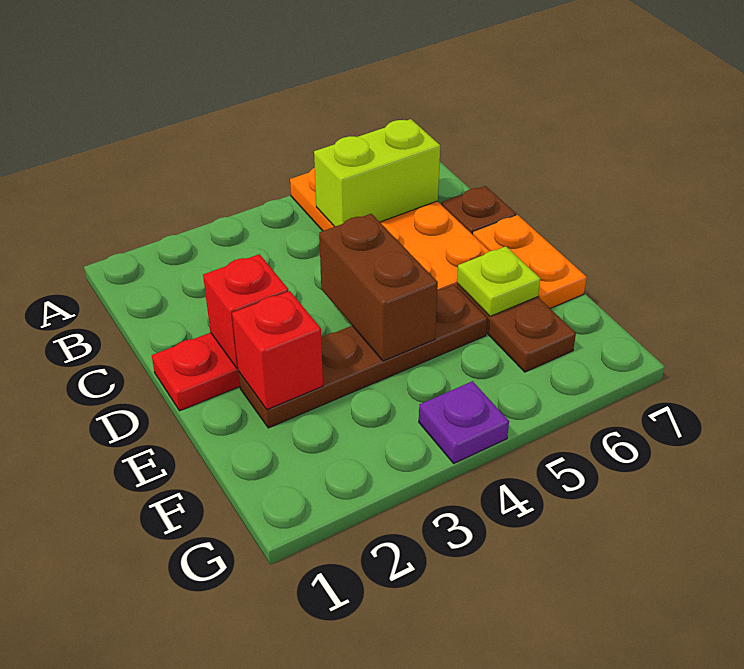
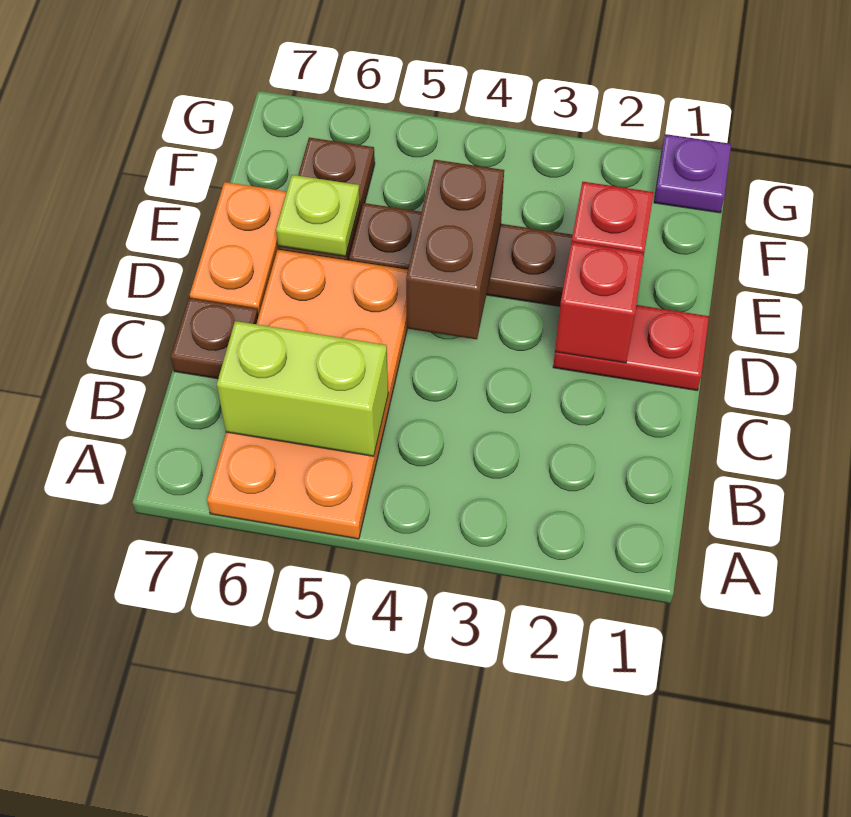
purple 1x1 plate [419,381,509,463] -> purple 1x1 plate moved to [654,134,731,213]

